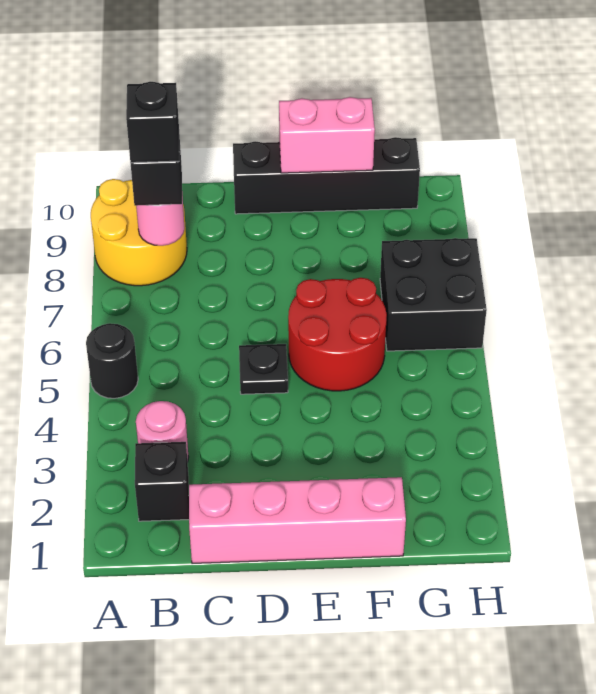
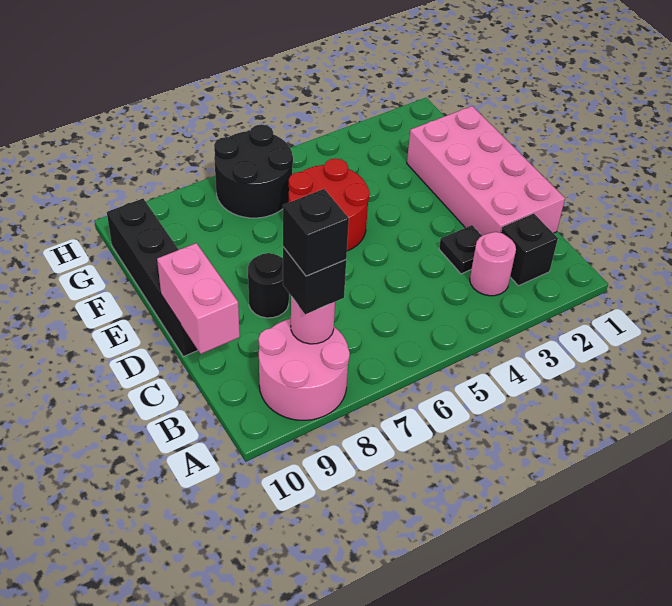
black 1x1 round brick [86,323,138,398] -> black 1x1 round brick moved to [248,253,289,318]
yellow 2x2 round brick [91,179,187,286] -> pink 2x2 round brick [258,319,350,420]
pink 1x4 brick [189,477,406,563] -> pink 2x4 brick [407,106,565,236]
black 1x1 plate [239,344,288,394] -> black 1x1 plate moved to [439,225,482,274]
pink 1x2 brick [279,97,375,173] -> pink 1x2 brick moved to [157,243,240,354]
black 2x2 brick [380,238,487,351] -> black 2x2 round brick [214,124,293,218]

